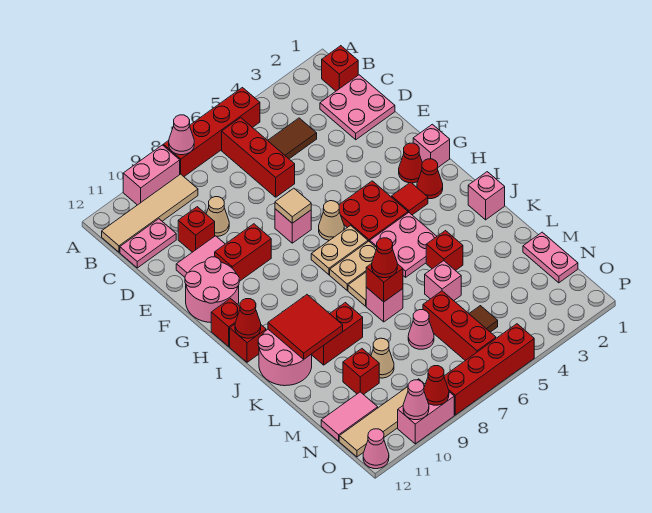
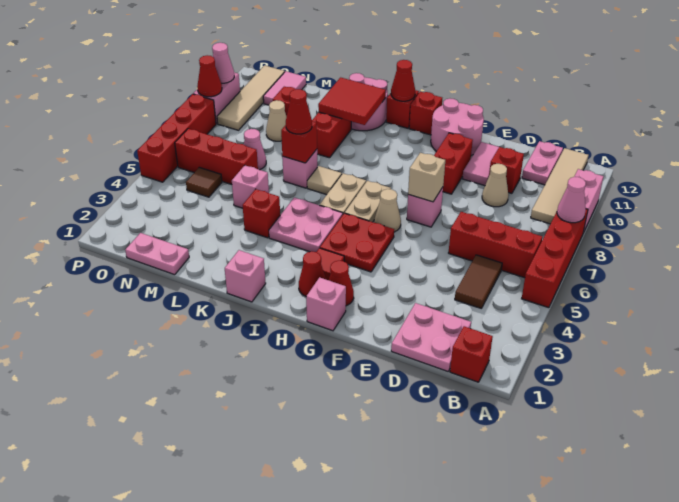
tan 1x1 tile [275,188,311,223] -> tan 1x1 brick [408,153,445,202]
pink 1x1 cone [363,429,389,469] -> none

